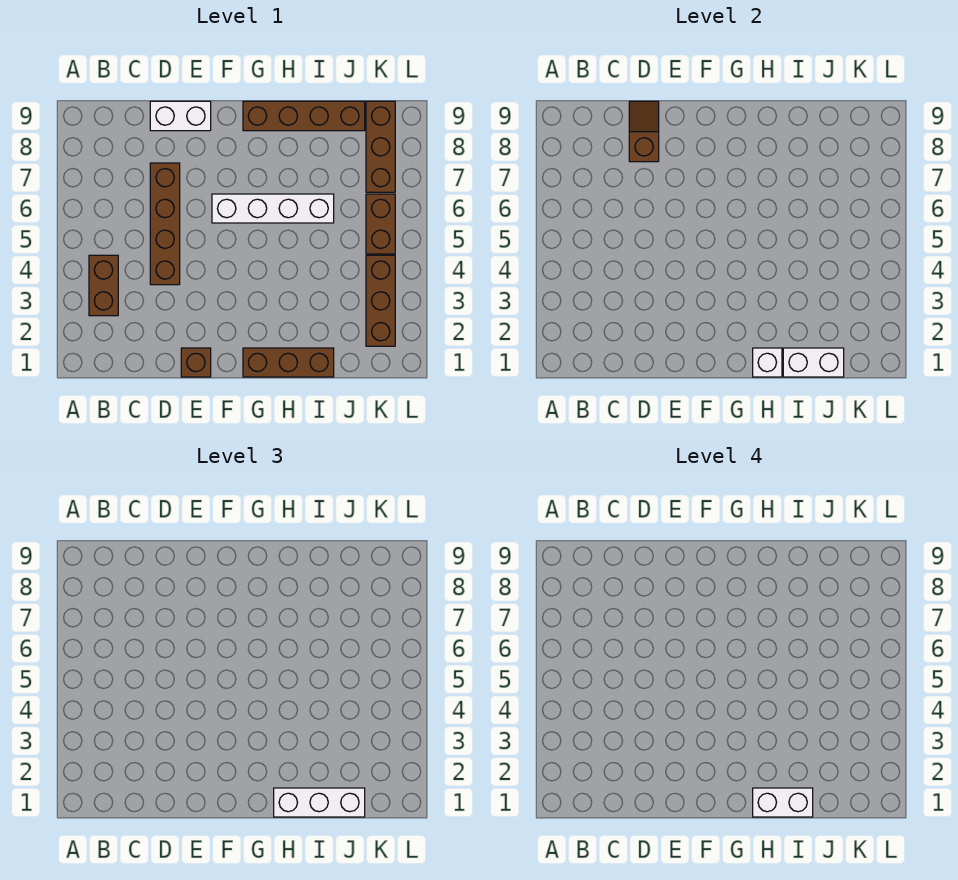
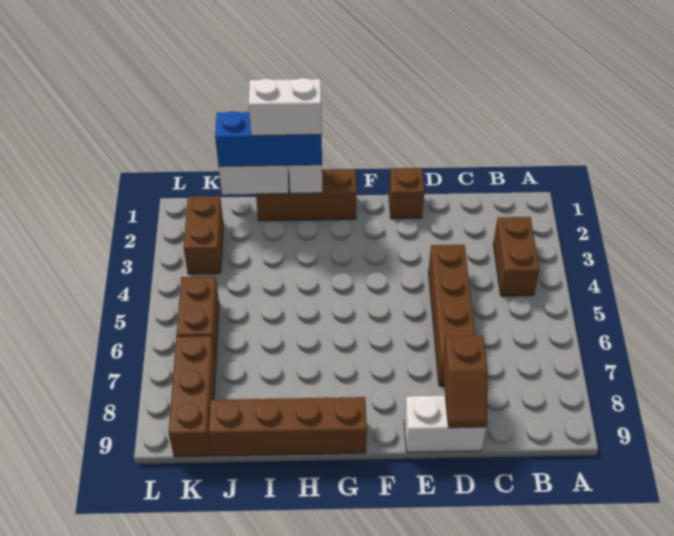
white 1x4 brick [212,194,334,223] -> none
white 1x3 brick [274,788,365,817] -> blue 1x3 brick [215,111,322,166]
brown 1x3 brick [366,255,395,346] -> brown 1x2 brick [184,196,223,274]

